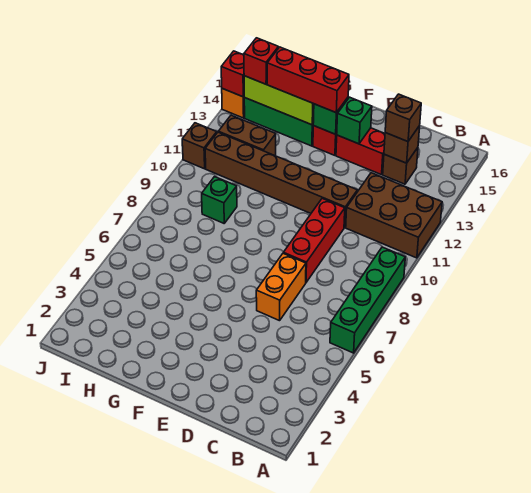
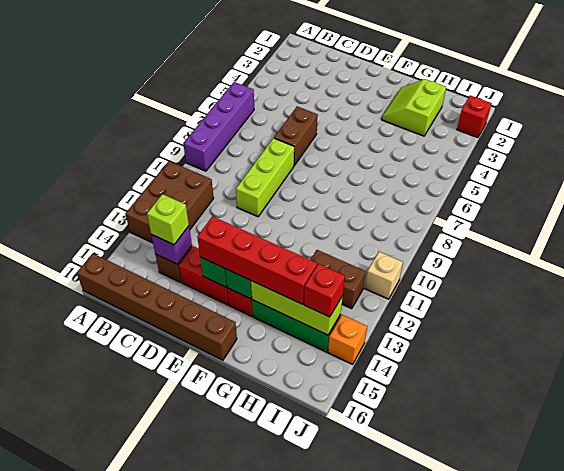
green 1x4 brick [330,247,405,353] -> purple 1x4 brick [183,82,254,171]
brown 2x3 brick [346,173,442,258] -> brown 2x3 brick turned to [126,161,214,243]
brown 1x1 brick [384,126,420,163] -> purple 1x1 brick [151,226,192,264]
brown 1x1 brick [385,94,421,142] -> lime 1x1 brick [147,194,189,245]
orange 1x2 brick [256,254,306,321] -> brown 1x2 brick [274,106,318,165]
red 1x3 brick [283,198,345,282] -> lime 1x3 brick [236,138,294,217]
brown 1x6 brick [205,132,357,228] -> brown 1x6 brick moved to [77,253,237,360]
red 1x3 brick [267,47,349,112] -> red 1x4 brick [197,216,317,304]
none -> lime 2x2 slope [382,79,446,136]
green 1x1 brick [202,177,237,223] -> none
brown 1x1 brick [182,123,217,169] -> tan 1x1 brick [365,252,403,299]
red 1x1 brick [221,51,244,97] -> red 1x1 brick moved to [457,95,492,138]

